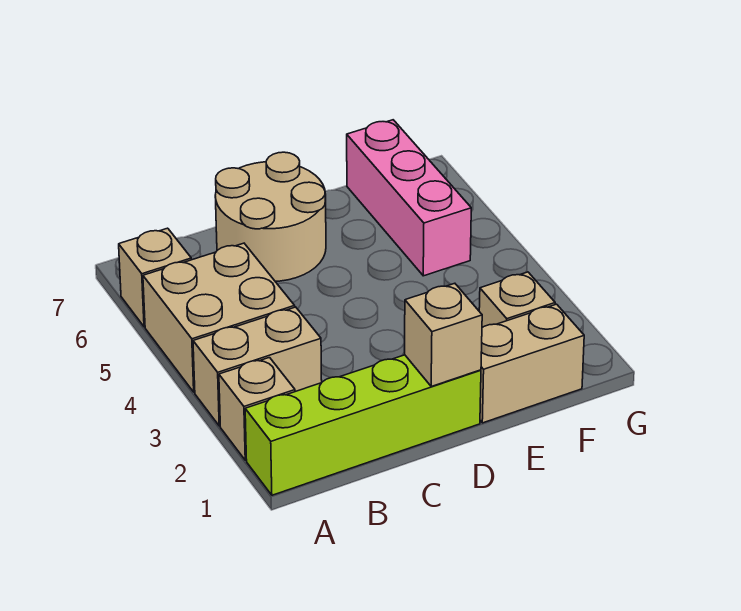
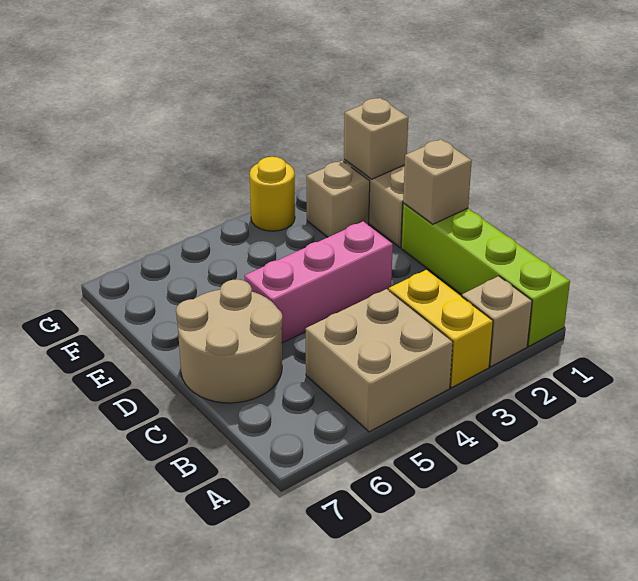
tan 1x2 brick [193,307,322,426] -> yellow 1x2 brick [389,270,493,388]
tan 1x1 brick [119,228,191,327] -> tan 1x1 brick moved to [344,98,408,179]
pink 1x3 brick [347,120,471,276] -> pink 1x3 brick moved to [244,221,393,343]
none -> yellow 1x1 round brick [250,157,295,231]

